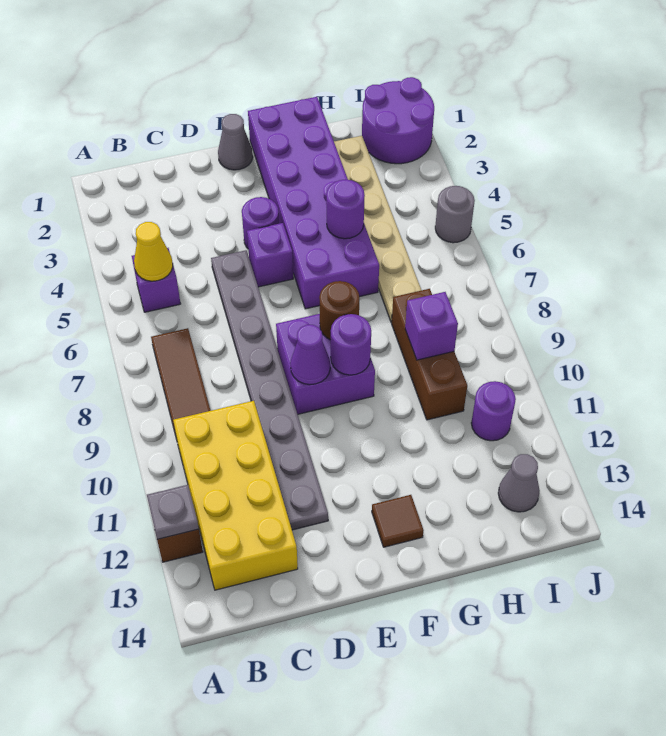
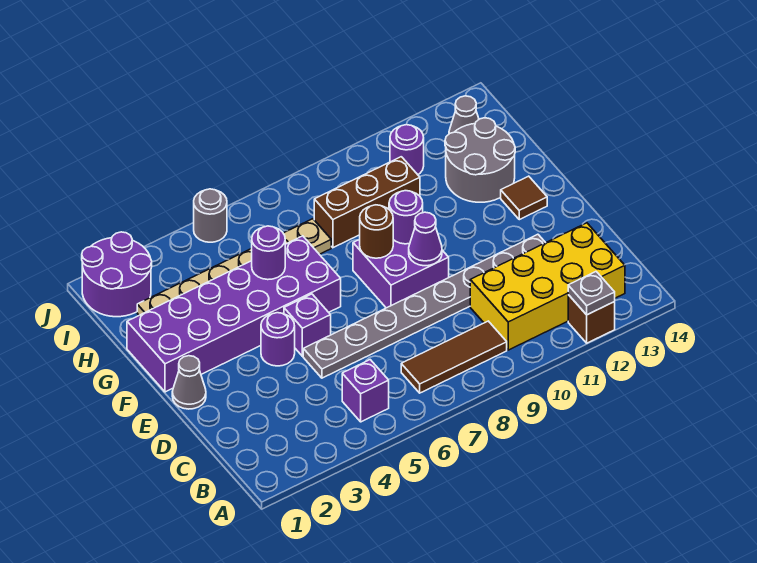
yellow 1x1 cone [134,222,173,281] -> none
none -> grey 2x2 round brick [445,118,515,202]
purple 1x1 brick [405,292,458,360] -> none

